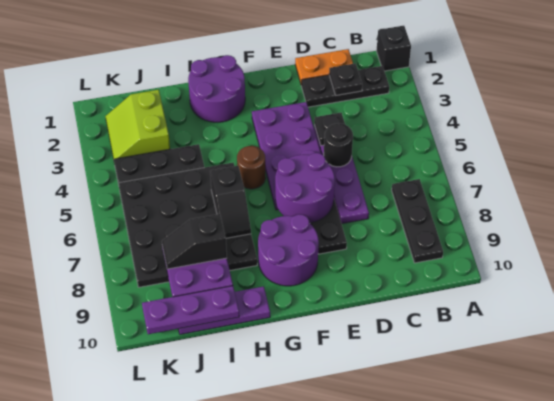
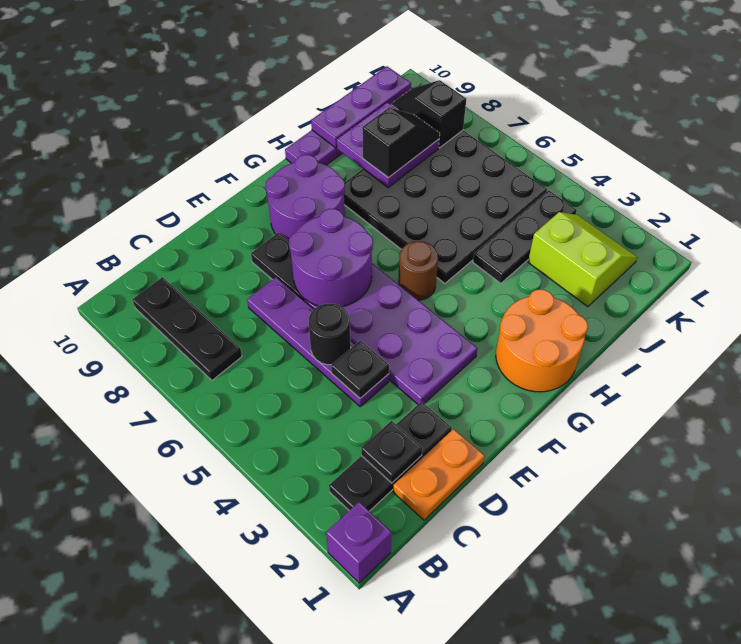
black 1x1 brick [376,26,411,71] -> purple 1x1 brick [326,502,392,583]
purple 2x2 round brick [188,55,245,122] -> orange 2x2 round brick [496,290,588,392]
black 1x2 slope [210,166,251,238] -> black 1x2 slope moved to [391,80,466,148]

